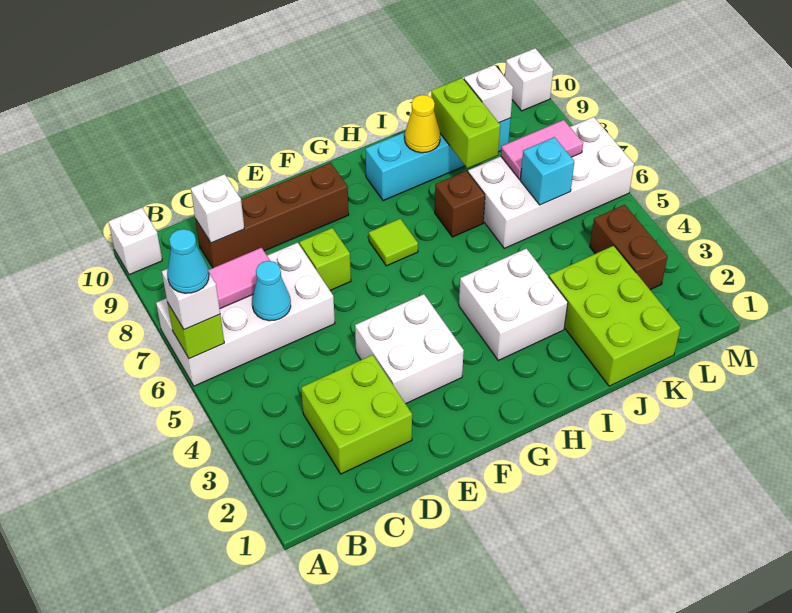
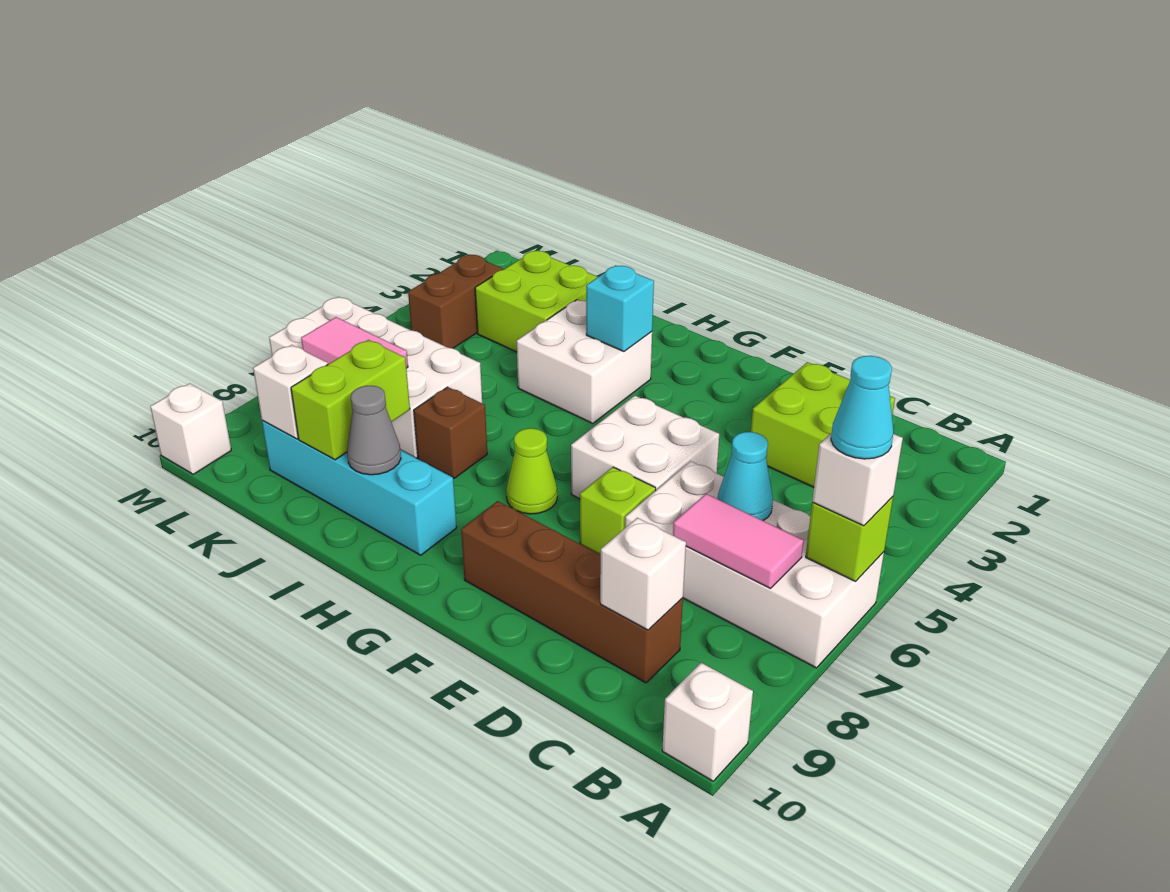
white 2x2 brick [355,294,464,404] -> white 2x2 brick moved to [571,396,719,499]
lime 1x1 tile [369,219,418,266] -> lime 1x1 cone [506,428,557,514]
yellow 1x1 cone [405,95,440,153] -> grey 1x1 cone [347,386,401,475]
lime 2x3 brick [549,246,680,386] -> lime 2x2 brick [475,251,597,352]
cyan 1x1 brick [520,137,574,205] -> cyan 1x1 brick moved to [586,265,654,351]

